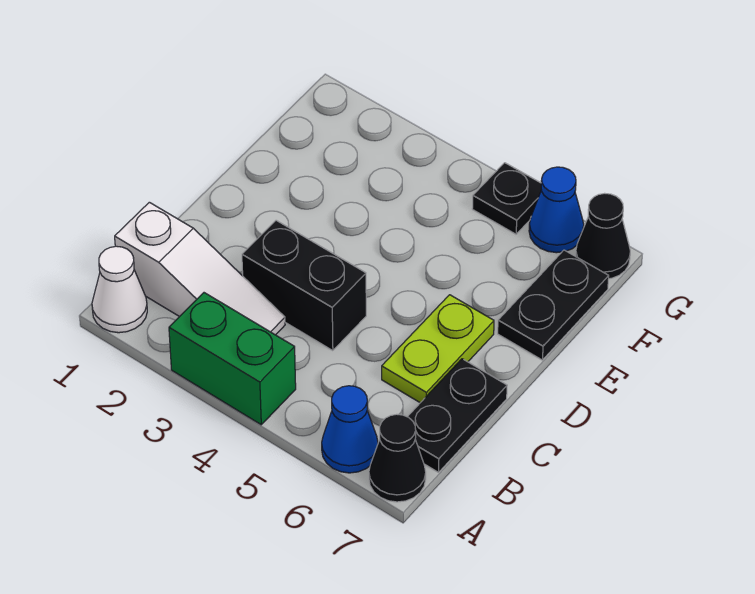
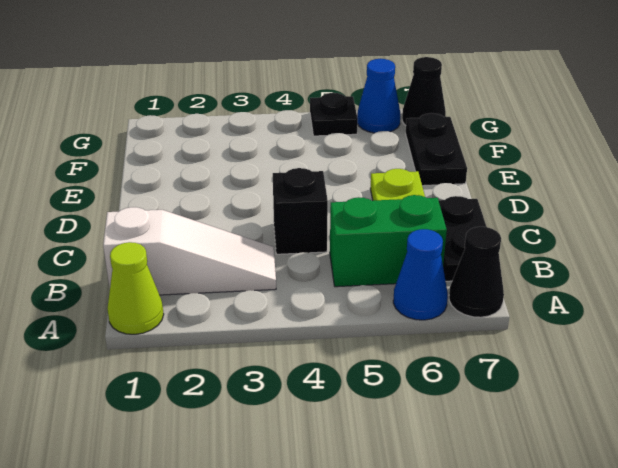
white 1x1 cone [92,246,147,333] -> lime 1x1 cone [107,242,164,334]
green 1x2 brick [169,293,296,425] -> green 1x2 brick moved to [330,195,447,287]
black 1x2 brick [242,220,366,351] -> black 1x1 brick [273,168,328,254]

